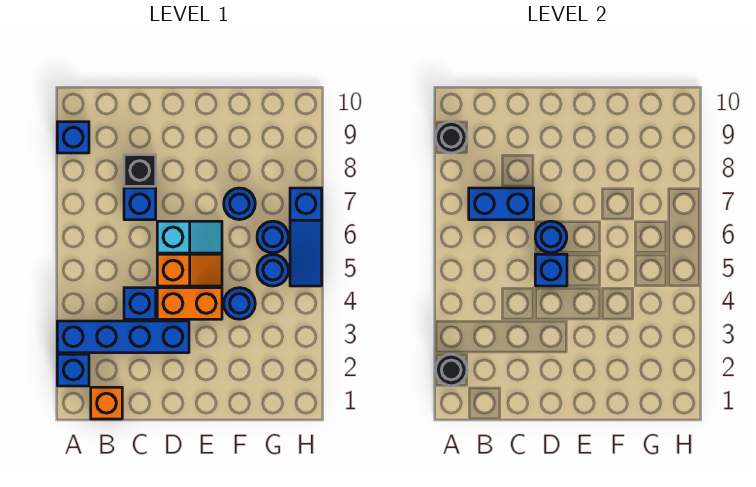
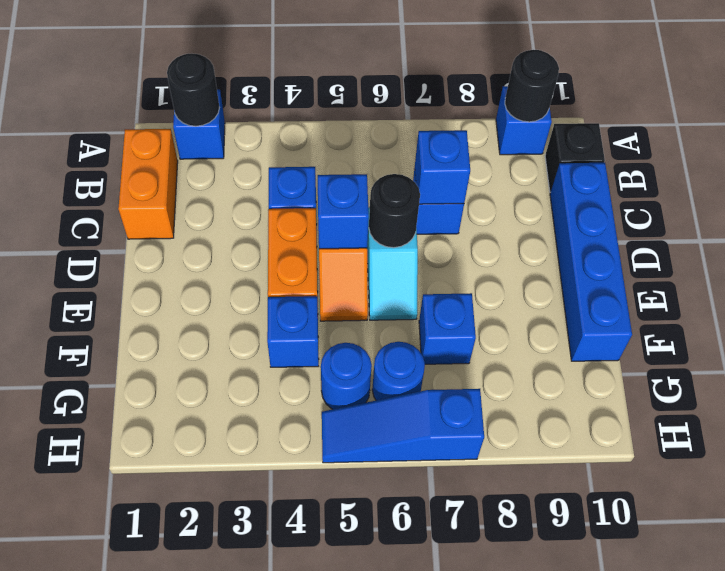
blue 1x4 brick [57,321,189,353] -> blue 1x4 brick moved to [550,163,632,361]
orange 1x1 brick [91,387,122,419] -> orange 1x2 brick [118,129,178,239]
blue 1x2 brick [469,188,534,220] -> blue 1x1 brick [415,130,470,204]
black 1x1 brick [124,155,156,186] -> black 1x1 brick moved to [545,123,605,192]
blue 1x1 round brick [535,221,567,253] -> black 1x1 round brick [369,174,420,248]
blue 1x1 round brick [224,288,255,319] -> blue 1x1 brick [267,296,319,367]
blue 1x1 round brick [224,188,255,220] -> blue 1x1 brick [419,293,476,364]

